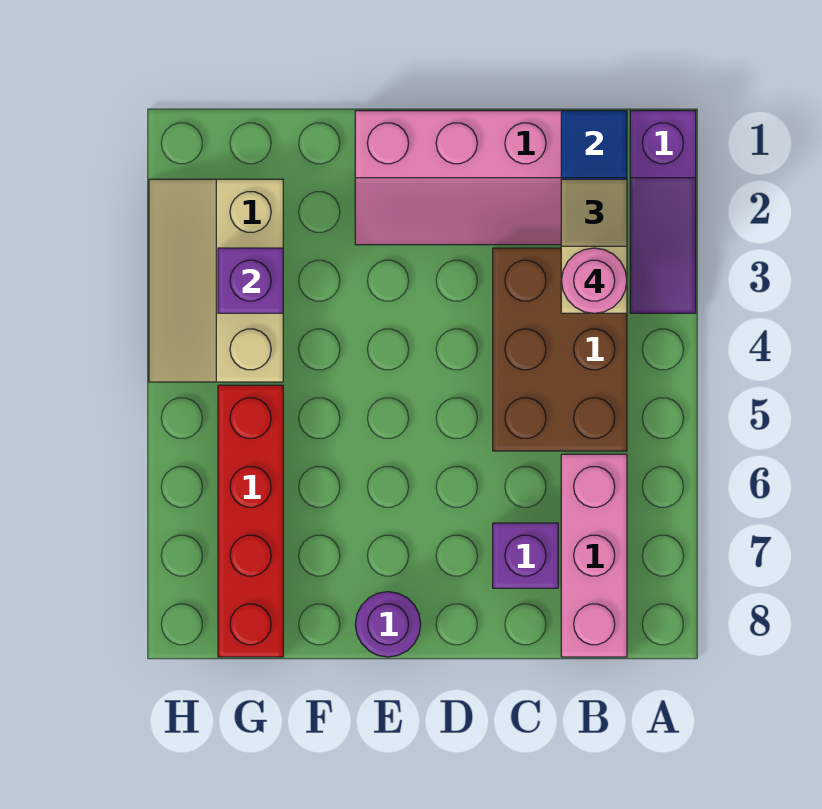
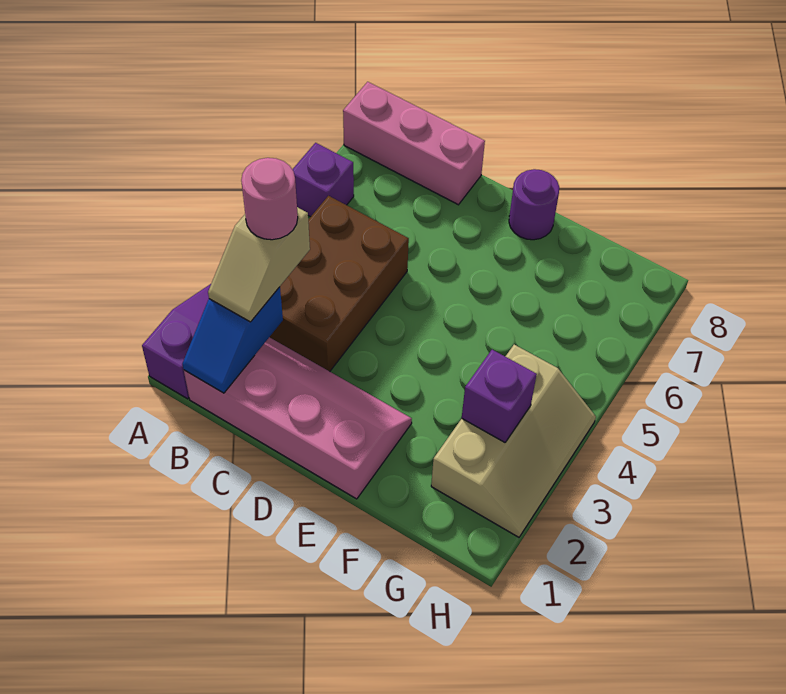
pink 1x3 brick [561,454,627,657] -> pink 1x3 brick turned to [343,82,485,205]
purple 1x1 brick [493,523,558,588] -> purple 1x1 brick moved to [292,143,354,217]
red 1x4 brick [218,385,283,657] -> none

